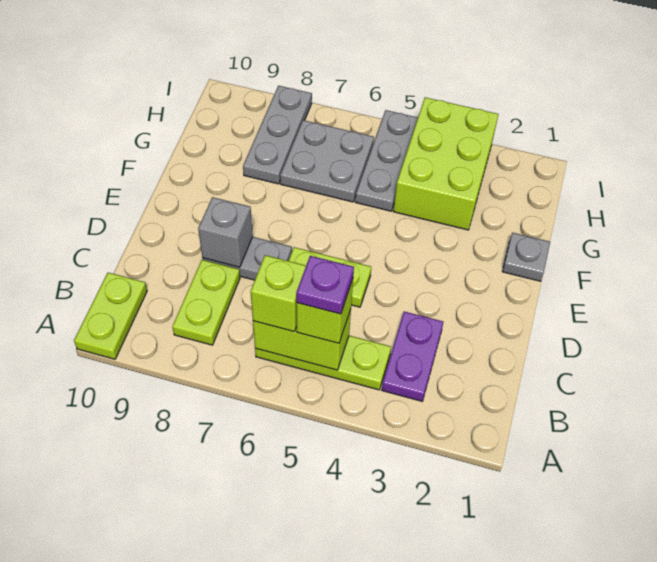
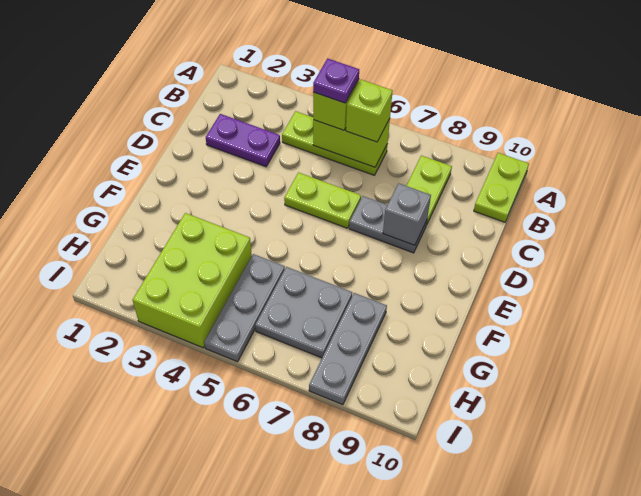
purple 1x2 plate [382,312,443,401] -> purple 1x2 plate turned to [206,114,280,167]
grey 1x1 plate [502,233,550,281] -> none

